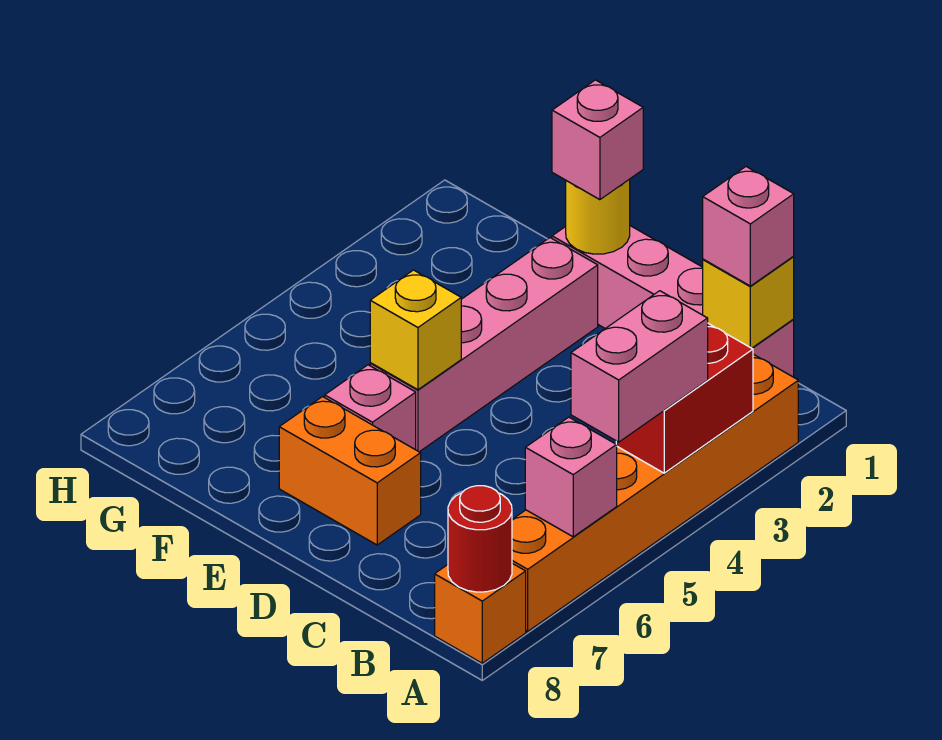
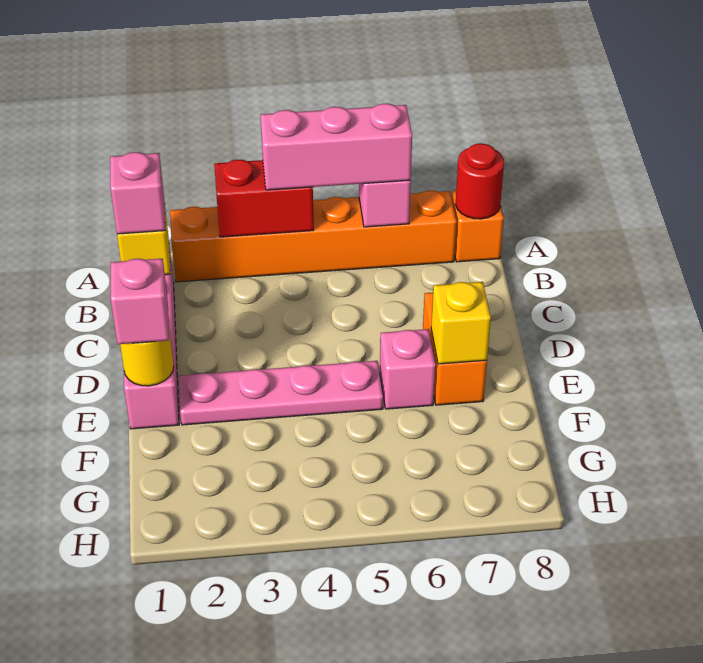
pink 1x2 brick [571,291,708,442] -> pink 1x3 brick [261,104,412,190]
pink 1x4 brick [370,238,598,452] -> pink 1x4 plate [179,361,383,425]
yellow 1x1 brick [370,270,461,390] -> yellow 1x1 brick moved to [431,282,491,364]

